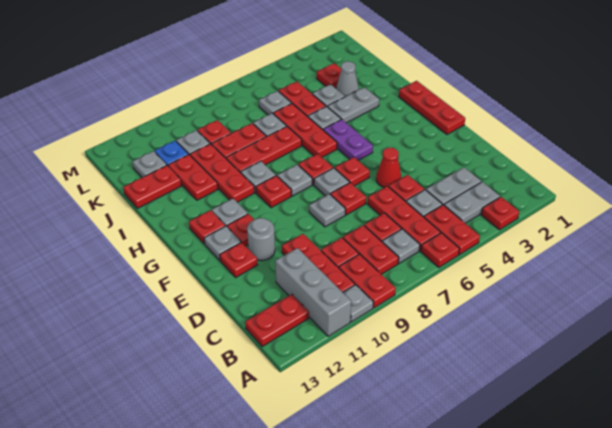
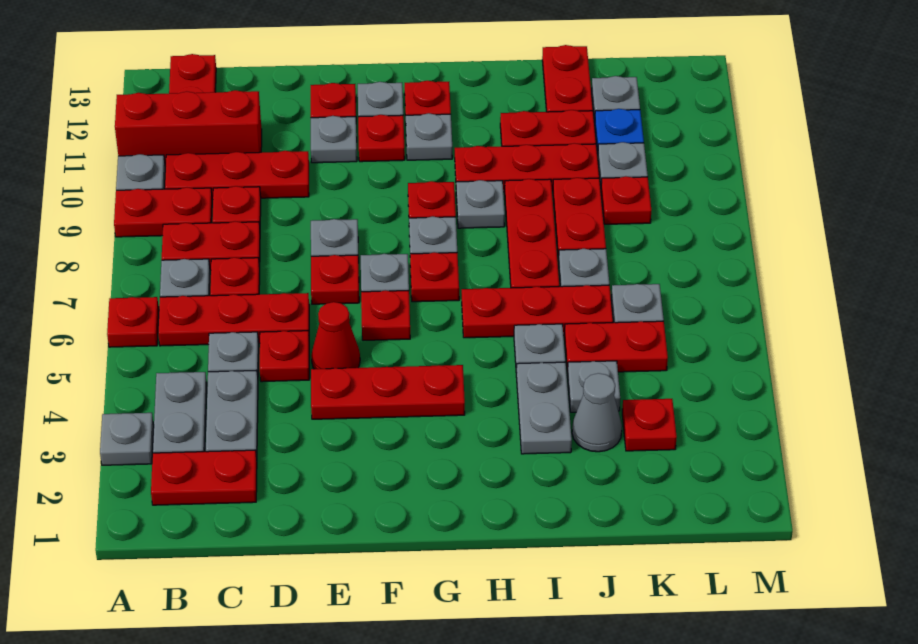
red 1x1 plate [481,197,519,230] -> grey 1x1 plate [100,413,154,465]
red 1x2 plate [424,205,480,255] -> red 1x2 plate moved to [151,450,257,505]
grey 1x3 brick [275,248,351,336] -> red 1x3 brick [115,90,262,166]
grey 1x1 round brick [247,218,275,261] -> grey 1x1 plate [311,116,357,163]
red 1x3 plate [399,81,465,134] -> red 1x3 plate moved to [311,365,465,419]
purple 1x2 plate [323,119,373,160] -> none

